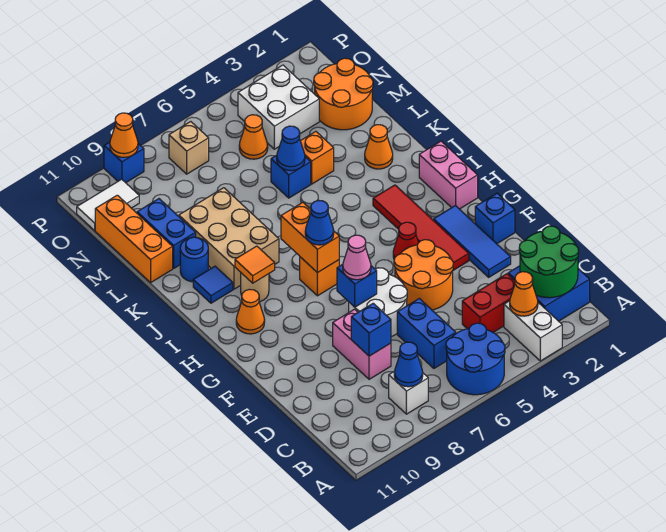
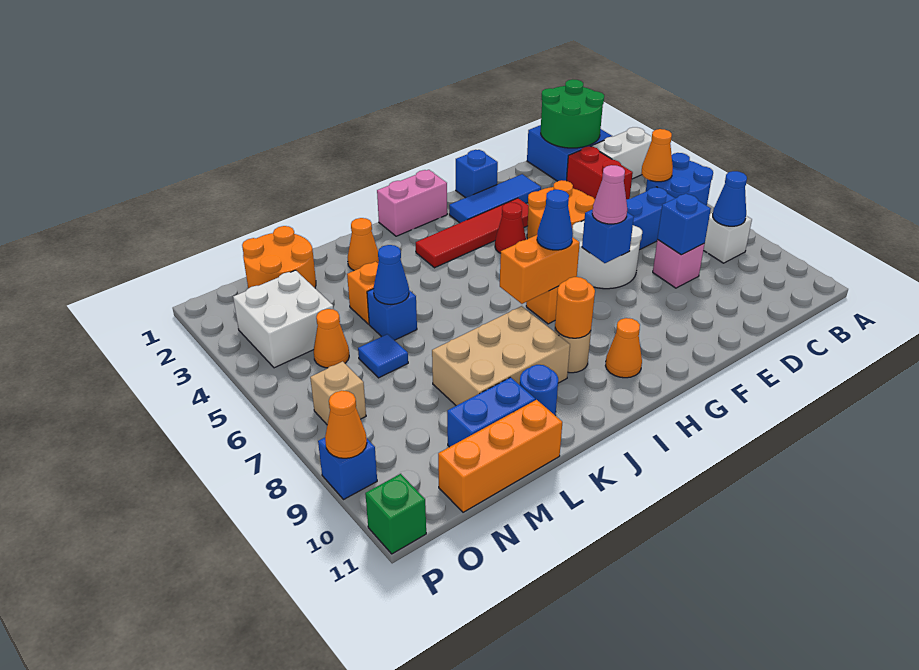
orange 1x1 cone [510,272,538,316] -> orange 1x1 cone moved to [641,129,673,182]
pink 1x2 brick [333,309,391,379] -> pink 1x1 brick [653,240,704,288]
orange 1x1 tile [235,246,275,283] -> orange 1x1 round brick [555,277,595,338]
blue 1x1 tile [193,266,233,303] -> blue 1x1 tile moved to [358,334,408,378]
white 1x2 tile [77,179,139,230] -> none
none -> green 1x1 brick [365,474,426,554]

